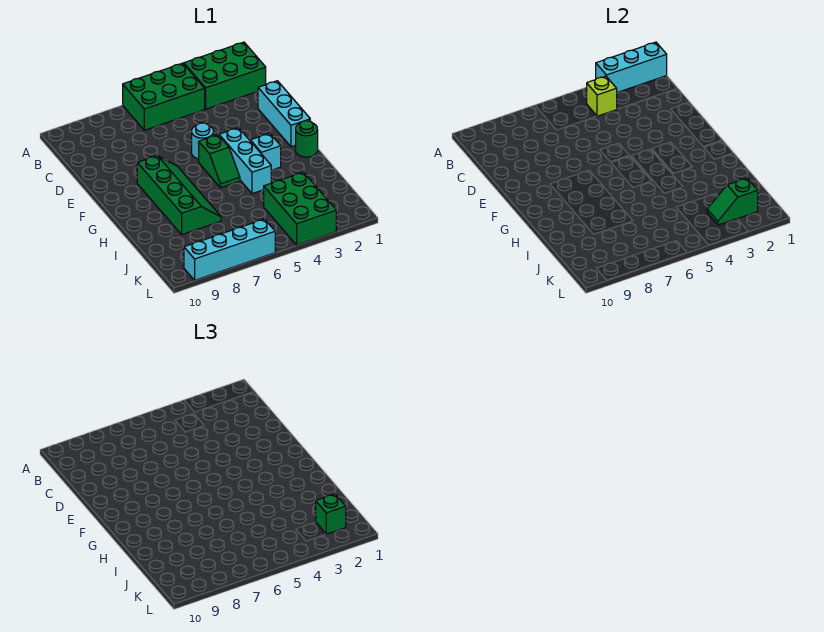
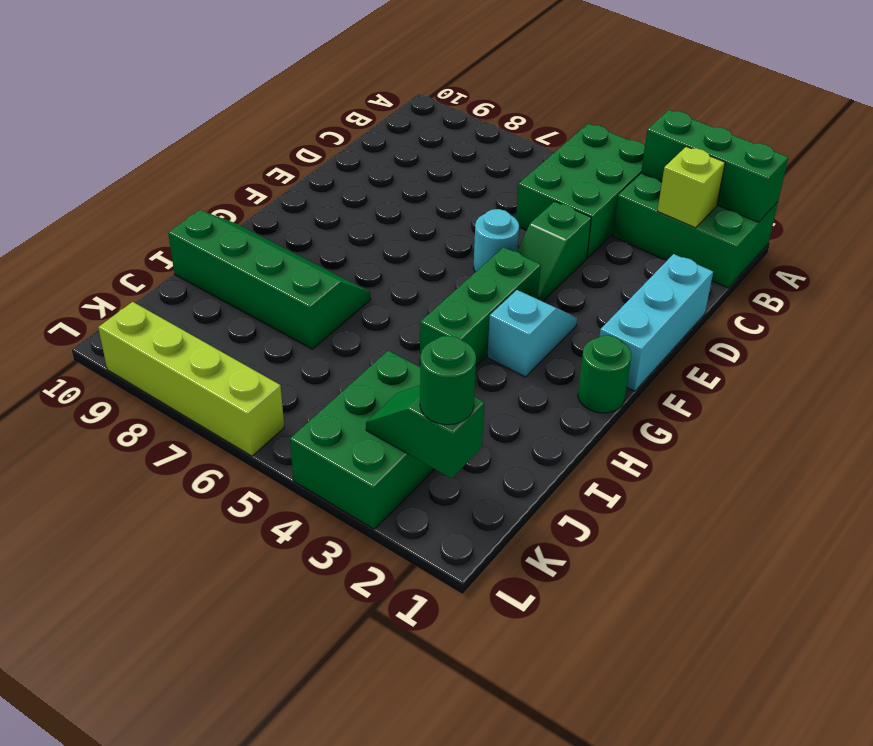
cyan 1x3 brick [596,42,667,92] -> green 1x3 brick [641,110,788,222]
green 2x3 brick [123,63,205,130] -> green 2x3 brick turned to [516,124,645,258]
lime 1x1 brick [587,76,617,116] -> lime 1x1 brick moved to [658,147,725,228]
cyan 1x3 brick [219,128,271,194] -> green 1x3 brick [420,247,541,365]
green 1x2 slope [199,135,240,188] -> green 1x2 slope moved to [517,201,591,301]
green 2x4 slope [137,156,221,234] -> green 2x4 slope turned to [168,210,371,349]
green 1x1 brick [316,494,346,534] -> green 1x1 round brick [420,336,476,425]
cyan 1x4 brick [184,219,275,280] -> lime 1x4 brick [98,302,284,456]

